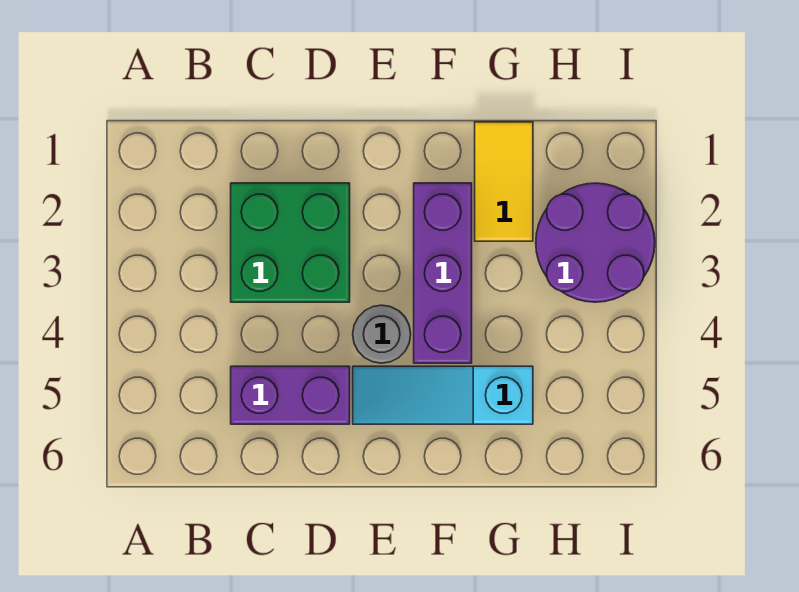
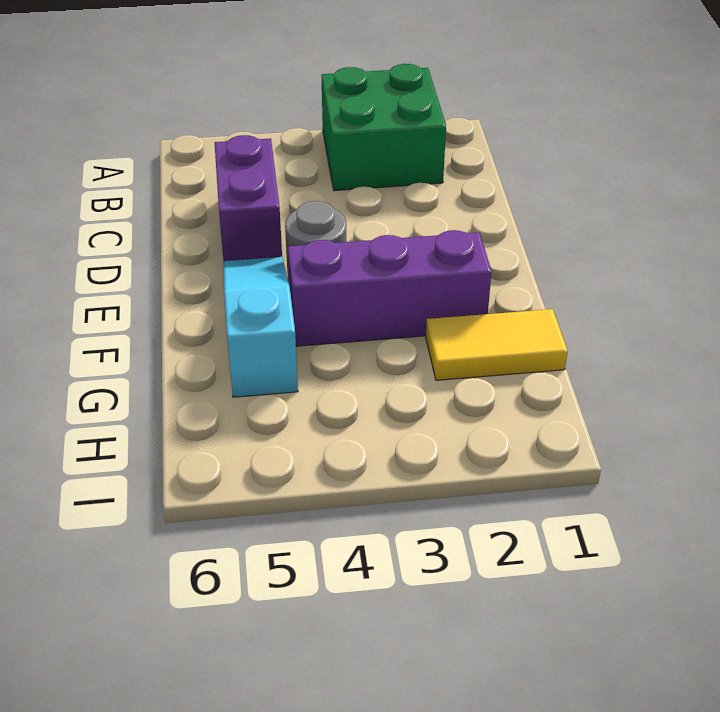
green 2x2 brick [231,183,350,302] -> green 2x2 brick moved to [321,64,446,191]
purple 2x2 round brick [536,183,655,302] -> none

